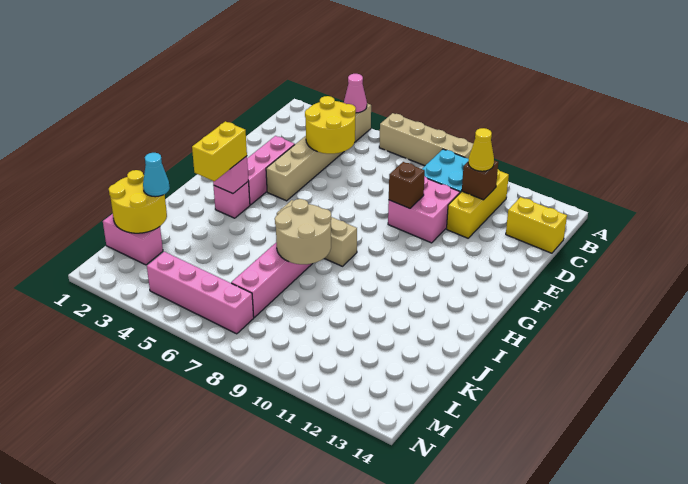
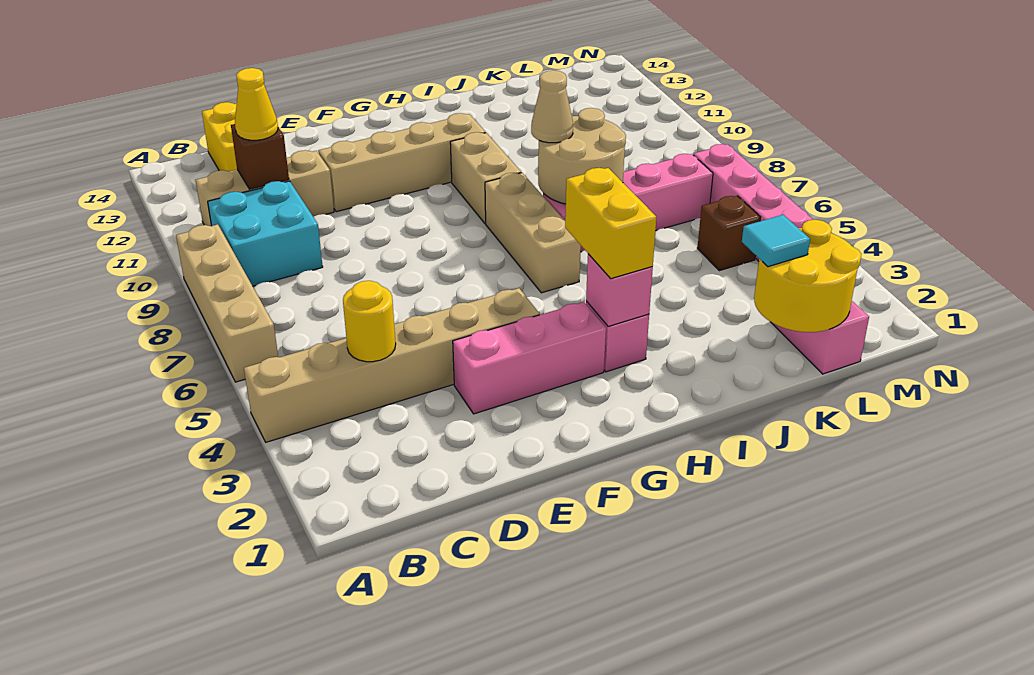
pink 1x1 cone [344,74,367,113] -> none
yellow 1x3 brick [447,170,509,238] -> tan 1x3 brick [196,150,334,226]
yellow 2x2 round brick [305,96,356,154] -> yellow 1x1 round brick [343,281,396,362]
pink 2x2 brick [388,176,460,243] -> none
brown 1x1 brick [389,162,425,208] -> brown 1x1 brick moved to [697,196,760,271]
none -> tan 1x4 brick [318,113,486,212]
yellow 1x2 brick [192,121,247,181] -> yellow 1x2 brick turned to [565,168,656,279]
none -> tan 1x2 brick [450,132,521,224]
none -> tan 1x1 cone [531,70,573,143]
cyan 1x1 cone [143,153,170,197] -> cyan 1x1 tile [742,215,810,267]

